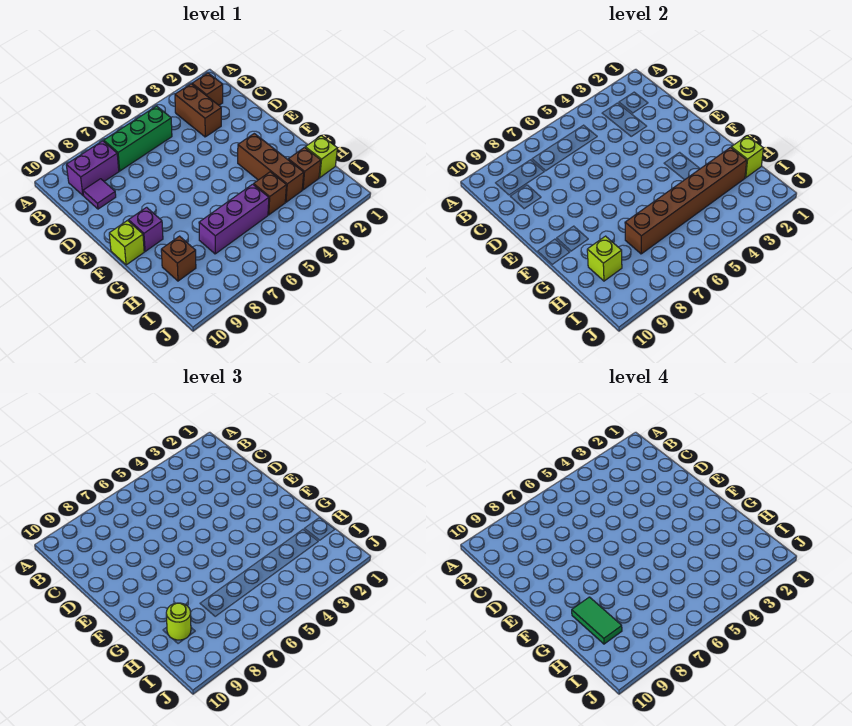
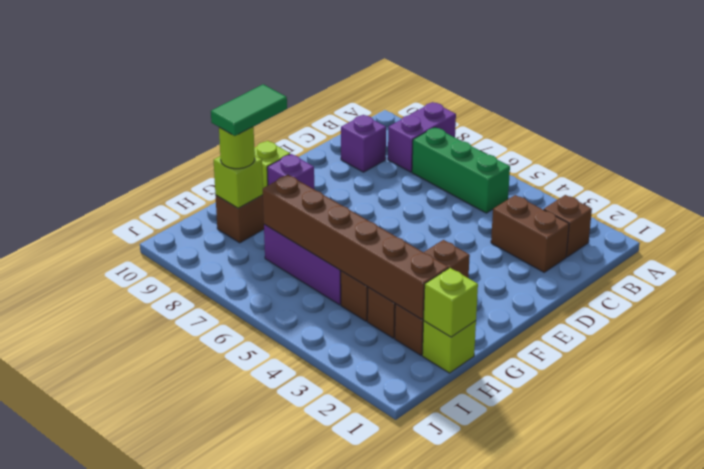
brown 1x2 brick [175,84,221,137] -> brown 1x2 brick turned to [491,195,569,272]
purple 1x2 brick [66,141,119,195] -> purple 1x2 brick turned to [388,102,456,172]
purple 1x1 tile [83,179,116,209] -> purple 1x1 brick [341,115,386,172]

